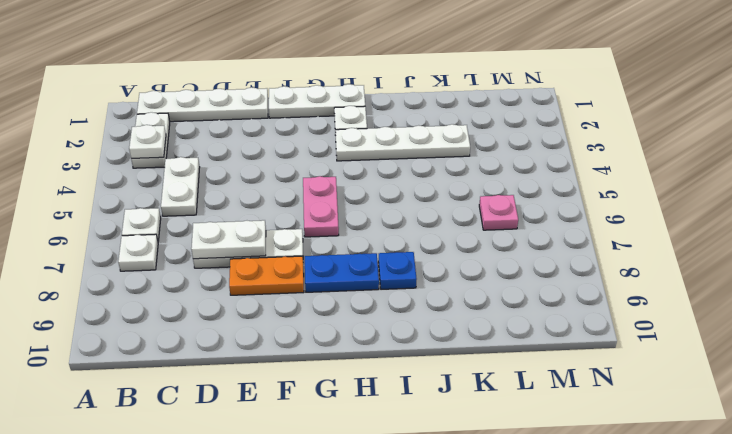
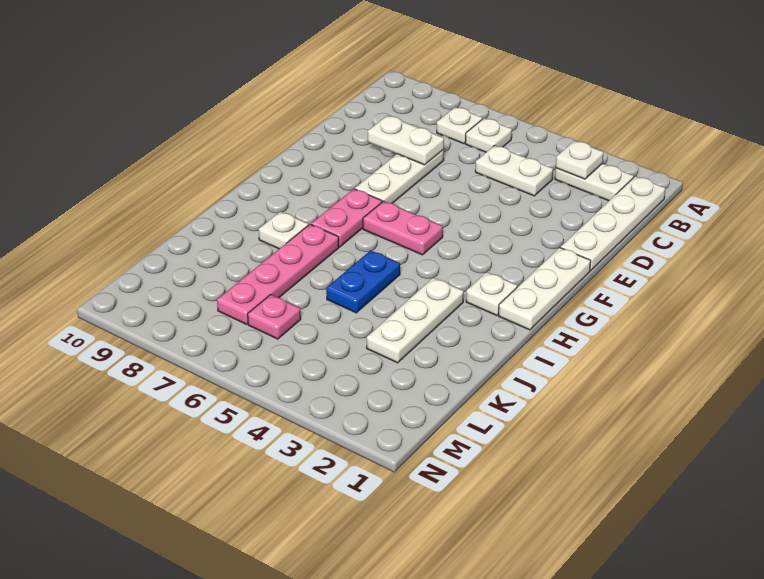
white 1x2 plate [191,220,266,259] -> white 1x2 plate turned to [368,115,444,165]
orange 1x2 plate [229,256,304,295] -> none
none -> pink 1x2 plate [311,189,382,247]
blue 1x2 plate [305,253,379,292] -> blue 1x2 plate moved to [326,250,400,313]
white 1x4 plate [335,124,470,161] -> white 1x3 plate [367,278,464,363]
none -> pink 1x4 plate [217,224,339,324]
blue 1x1 plate [378,252,417,289] -> white 1x1 plate [259,212,309,249]

